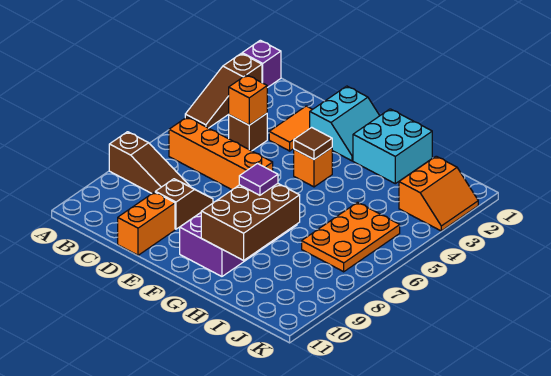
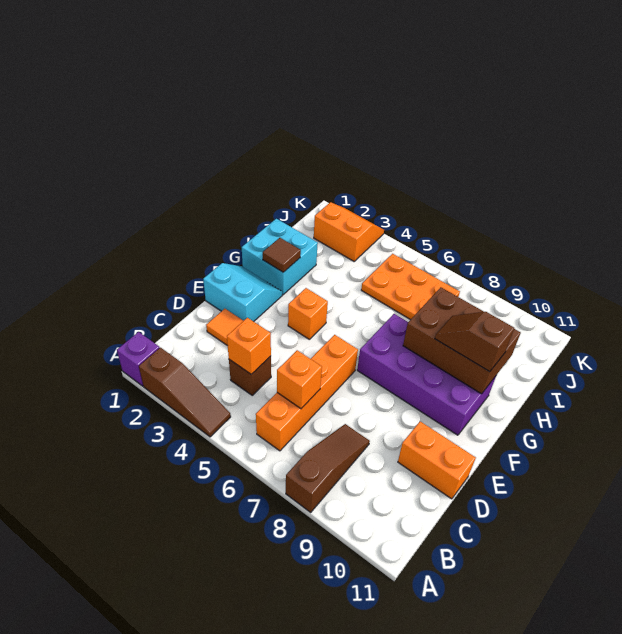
none -> orange 1x1 brick [277,350,322,409]
brown 1x2 slope [156,179,213,229] -> brown 1x2 slope moved to [435,312,514,372]
brown 1x1 tile [294,127,332,159] -> brown 1x1 tile moved to [263,238,301,272]
purple 1x1 tile [239,164,278,195] -> none

